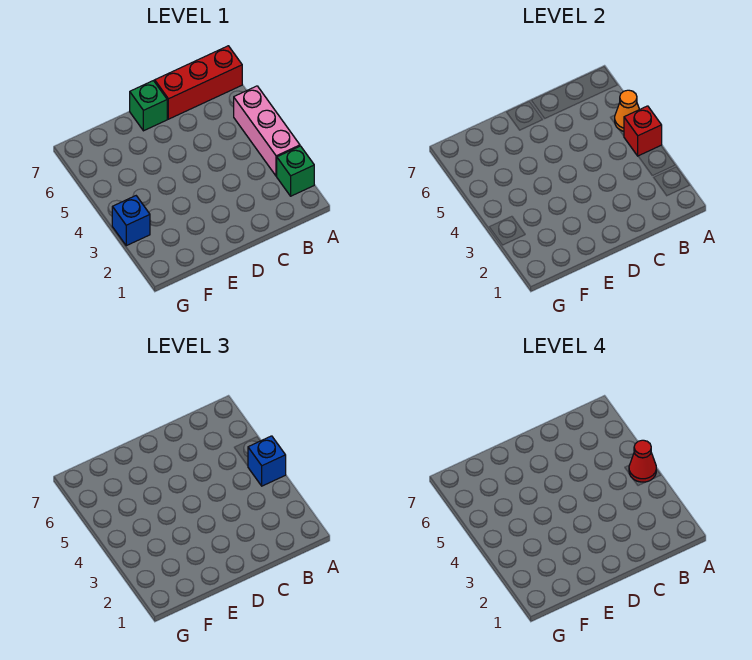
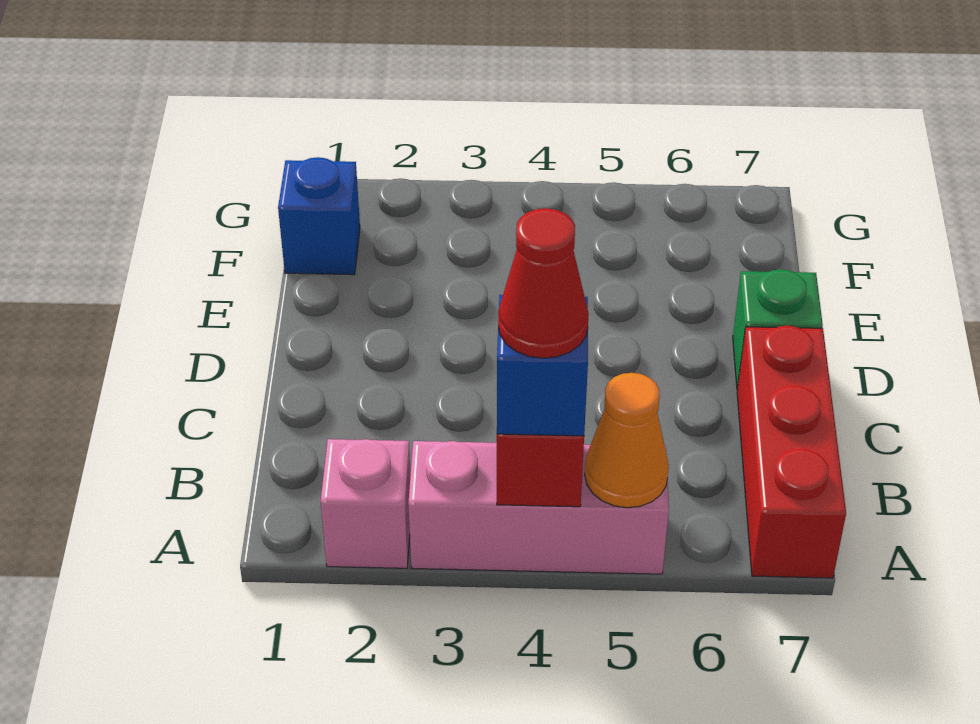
green 1x1 brick [277,146,314,196] -> pink 1x1 brick [321,439,411,568]
blue 1x1 brick [112,196,150,246] -> blue 1x1 brick moved to [278,157,360,275]

